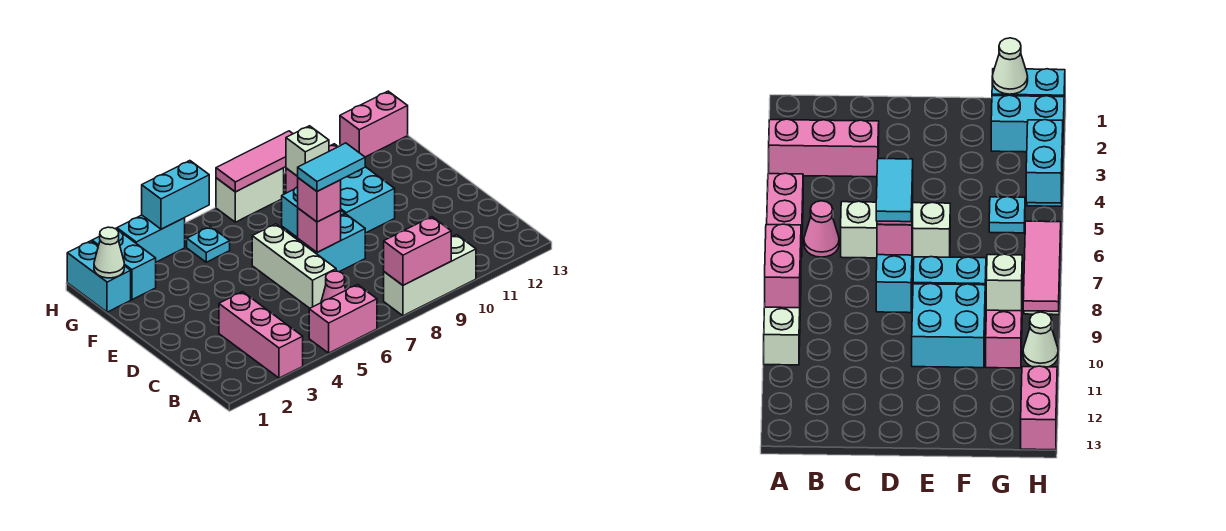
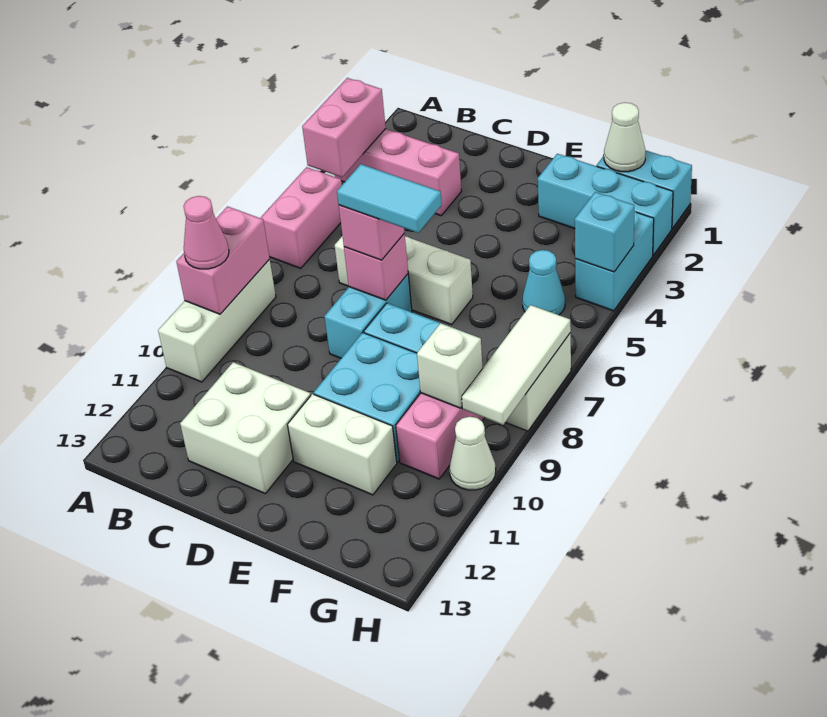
pink 1x1 cone [321,271,346,303] -> pink 1x1 cone moved to [184,196,229,269]
none -> white 2x2 brick [180,362,311,493]
cyan 1x2 tile [297,143,365,191] -> cyan 1x2 tile turned to [337,164,442,233]
none -> white 1x2 brick [287,394,397,495]
cyan 1x2 brick [92,228,156,300] -> cyan 1x3 brick [538,154,673,255]
cyan 1x1 plate [187,226,230,262] -> cyan 1x1 cone [522,250,565,315]
cyan 1x2 brick [142,161,209,229] -> cyan 1x1 brick [575,192,634,272]
pink 1x3 tile [216,131,293,192] -> white 1x3 tile [462,305,571,425]
pink 1x2 brick [340,91,408,157] -> pink 1x2 brick moved to [302,78,386,177]

